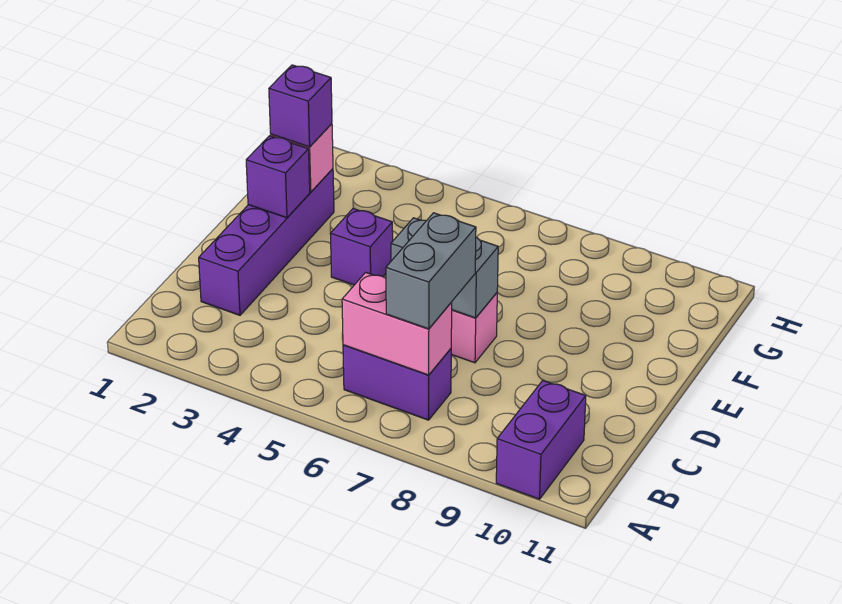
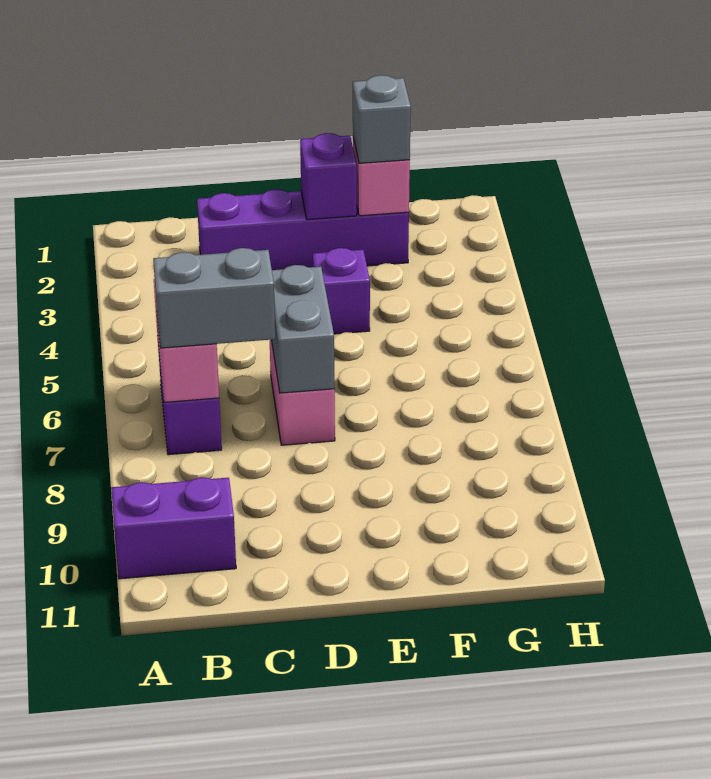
purple 1x1 brick [269,65,332,147] -> grey 1x1 brick [353,75,411,163]

